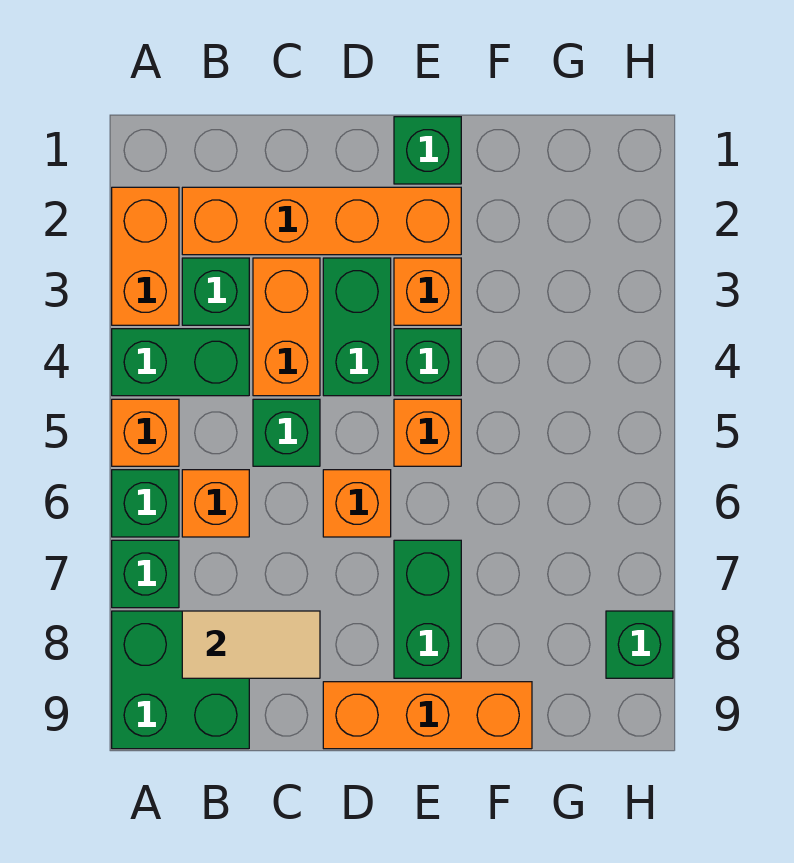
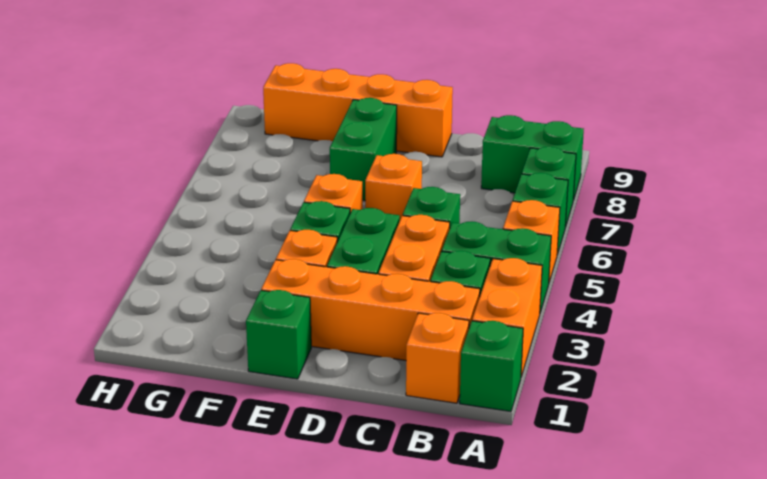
green 2x2 brick [112,611,249,749] -> green 1x2 brick [481,115,584,200]
orange 1x1 brick [182,470,249,537] -> orange 1x1 brick moved to [406,313,469,403]
tan 1x2 tile [182,611,320,678] -> none
orange 1x3 brick [323,682,532,749] -> orange 1x4 brick [263,63,453,157]
green 1x1 brick [606,611,673,678] -> green 1x1 brick moved to [460,321,523,412]

